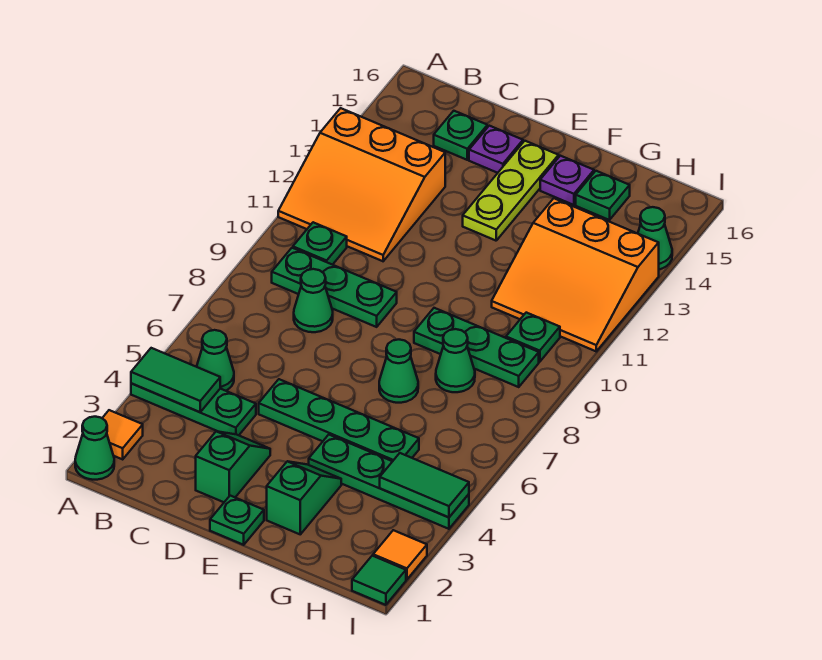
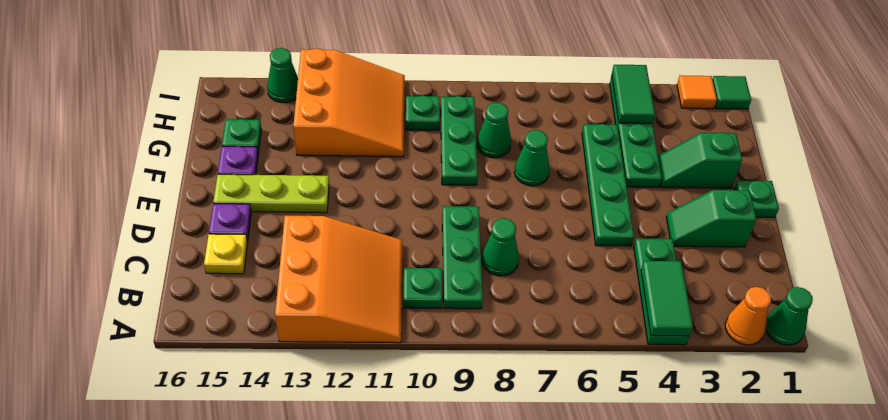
orange 1x1 tile [102,410,143,459] -> orange 1x1 cone [725,287,771,345]
green 1x1 cone [197,330,234,391] -> none
green 1x1 plate [434,111,487,160] -> yellow 1x1 plate [204,234,248,274]

